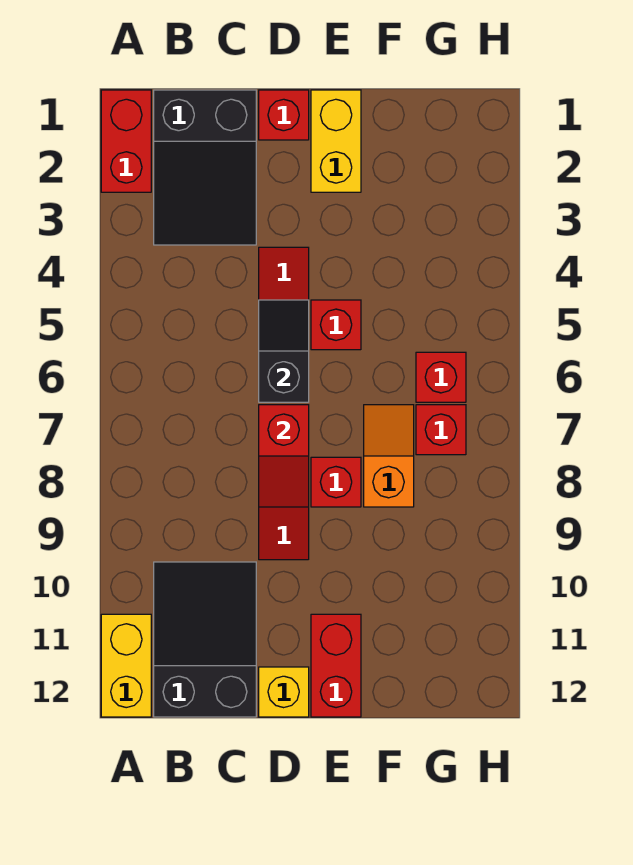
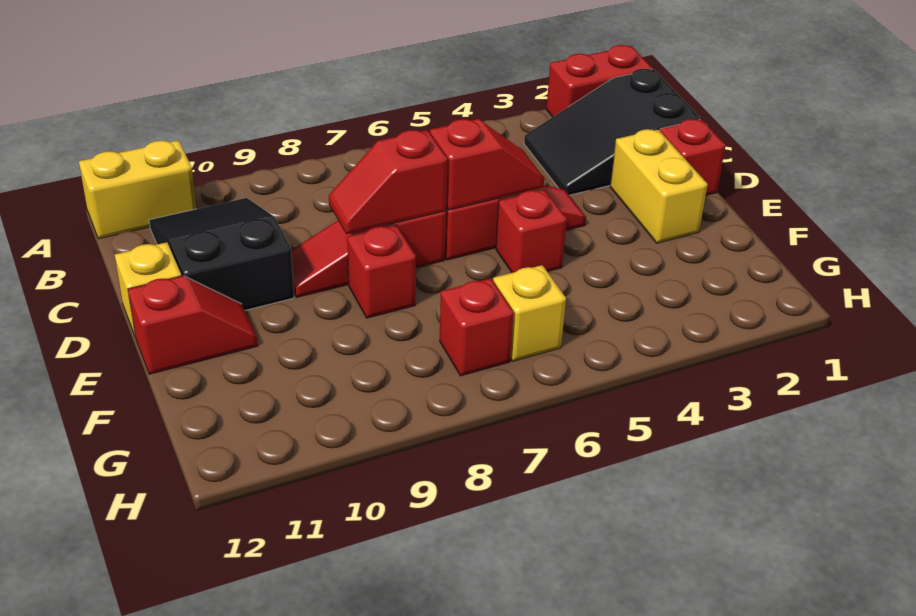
black 2x3 slope [154,562,256,717] -> black 2x3 slope turned to [149,198,294,310]
black 1x2 slope [259,300,309,402] -> red 1x2 slope [430,119,544,210]
yellow 1x2 brick [311,90,361,192] -> yellow 1x2 brick turned to [610,129,708,243]
red 1x2 brick [311,614,361,717] -> red 1x2 slope [128,276,258,374]
orange 1x2 slope [364,405,414,507] -> none
red 1x1 brick [416,352,466,402] -> yellow 1x1 brick [493,265,566,361]

